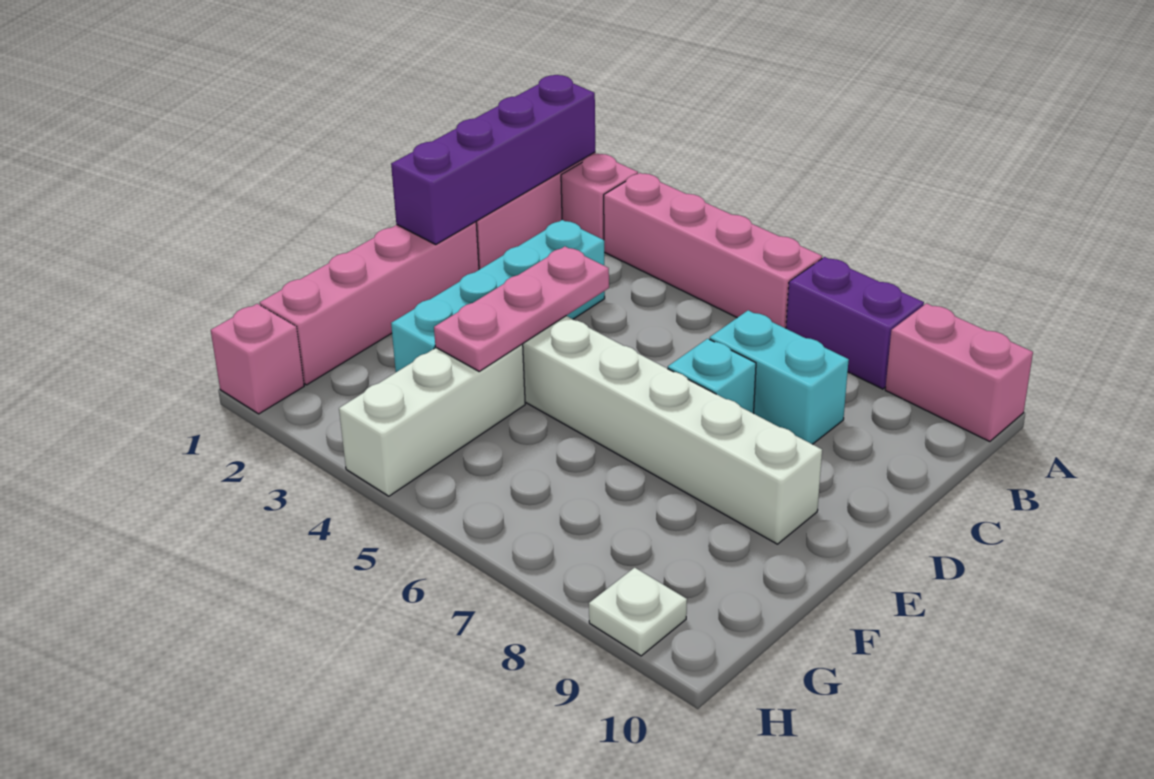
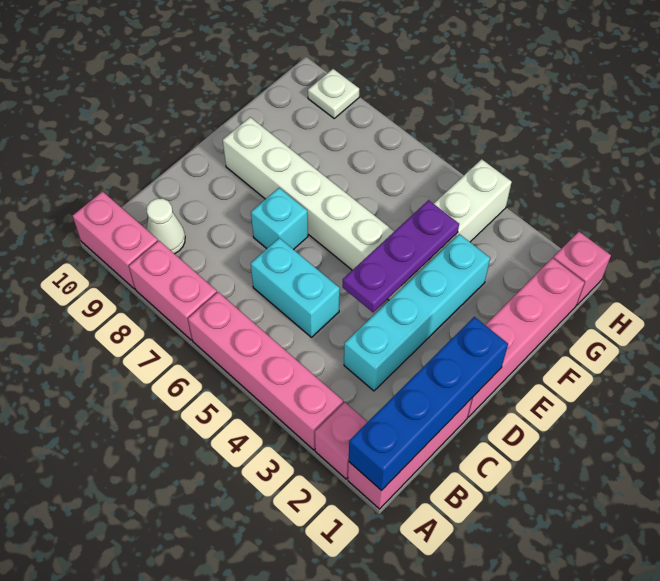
purple 1x4 brick [391,75,595,244] -> blue 1x4 brick [349,317,508,491]
purple 1x2 brick [786,257,924,389] -> pink 1x2 brick [129,241,217,340]
none -> white 1x1 cone [147,198,185,254]
cyan 1x2 brick [710,310,849,444] -> cyan 1x2 brick moved to [251,238,340,337]
pink 1x3 plate [434,246,609,371] -> purple 1x3 plate [343,200,459,312]

